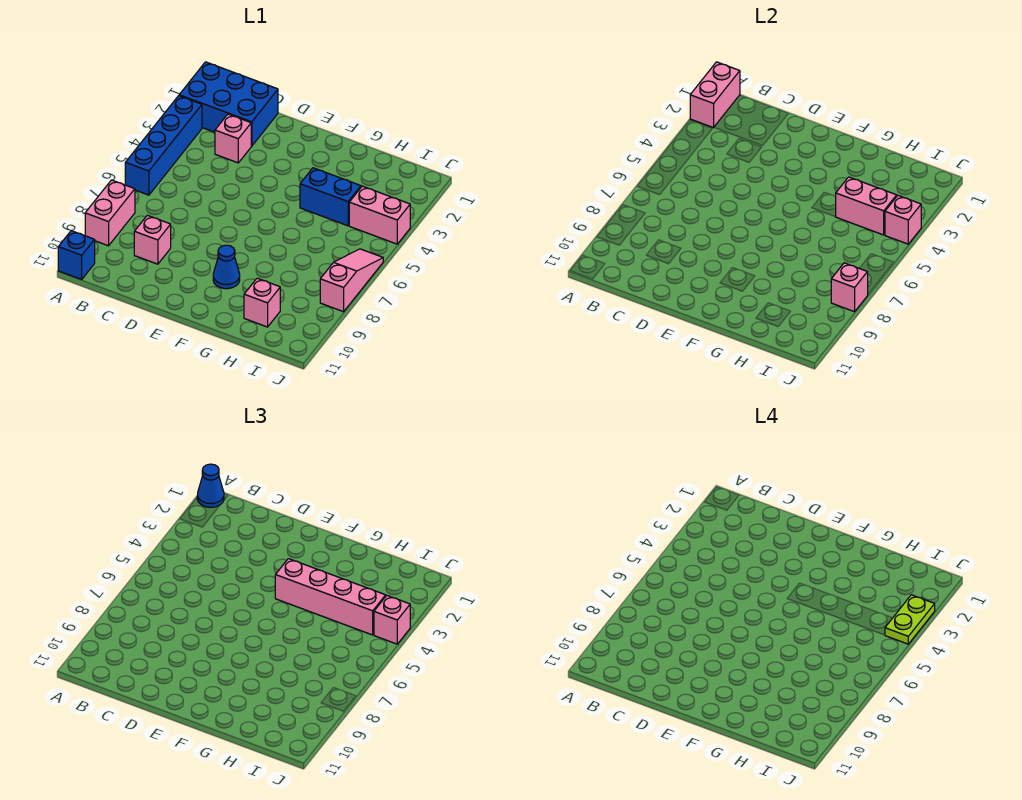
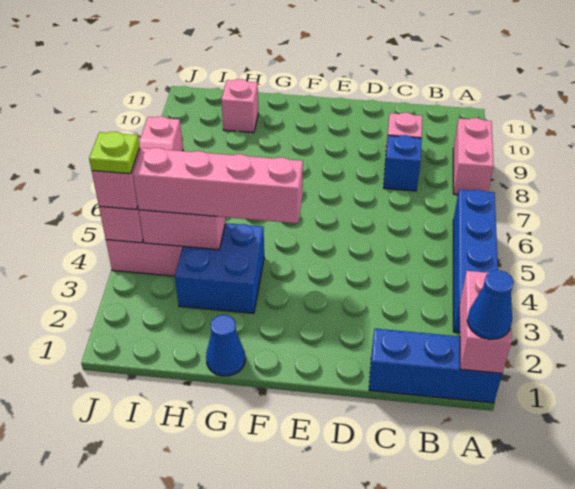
blue 2x3 brick [179,62,278,146] -> blue 1x3 brick [369,329,502,403]
blue 1x1 brick [58,231,95,279] -> blue 1x1 brick moved to [384,135,422,191]
pink 1x1 brick [215,114,251,163] -> none
blue 1x1 cone [213,245,240,289] -> blue 1x1 cone moved to [206,315,245,376]
blue 1x2 brick [300,168,361,226] -> blue 2x2 brick [175,223,264,313]
lime 1x2 plate [885,595,935,644] -> lime 1x1 plate [89,132,140,174]
pink 1x1 brick [831,263,868,312] -> none

